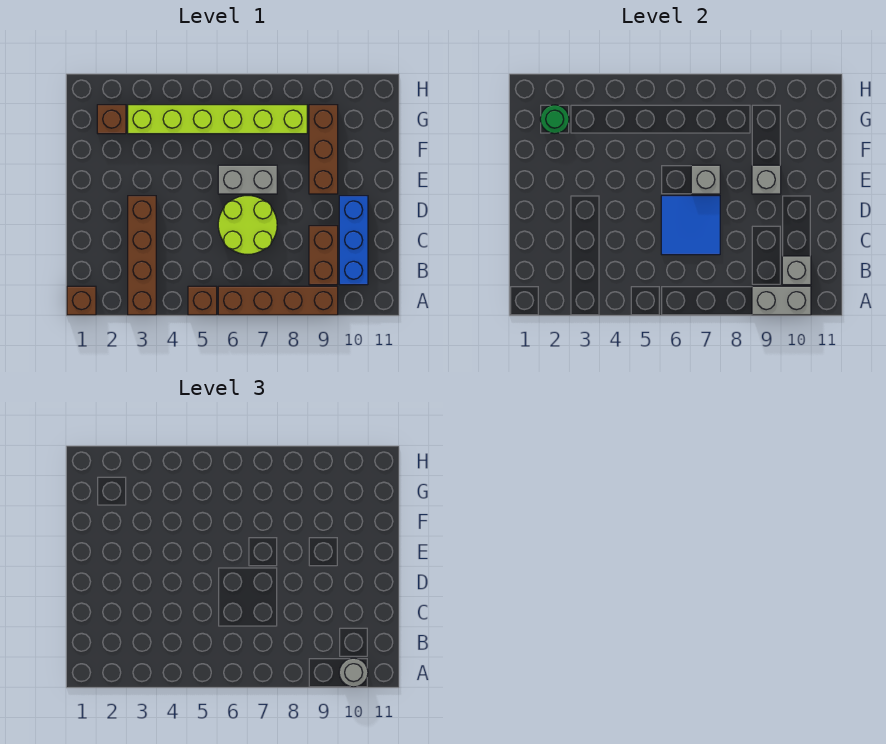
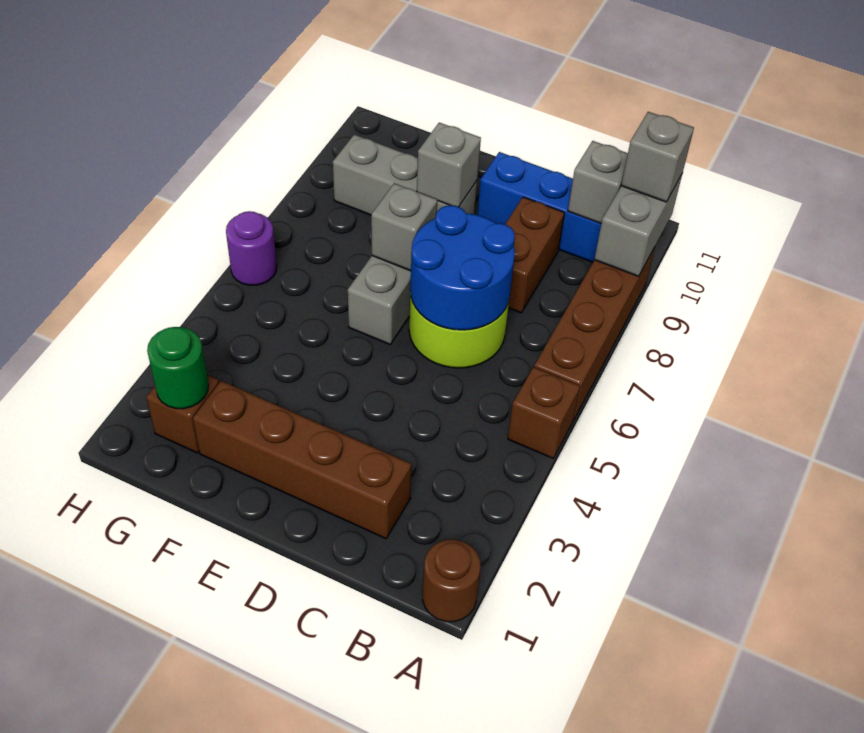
brown 1x1 brick [67,286,96,315] -> brown 1x1 round brick [423,540,481,622]
brown 1x4 brick [128,196,156,315] -> brown 1x4 brick moved to [193,381,411,539]
grey 1x1 round brick [339,658,368,687] -> grey 1x1 brick [621,112,694,202]
brown 1x2 brick [309,226,338,285] -> brown 1x2 brick turned to [505,197,564,313]
blue 2x2 tile [661,196,720,255] -> blue 2x2 round brick [410,205,515,330]
brown 1x3 brick [309,105,338,194] -> grey 1x3 brick [333,134,477,215]
lime 1x6 brick [128,105,307,134] -> none
none -> purple 1x1 round brick [226,211,277,285]

